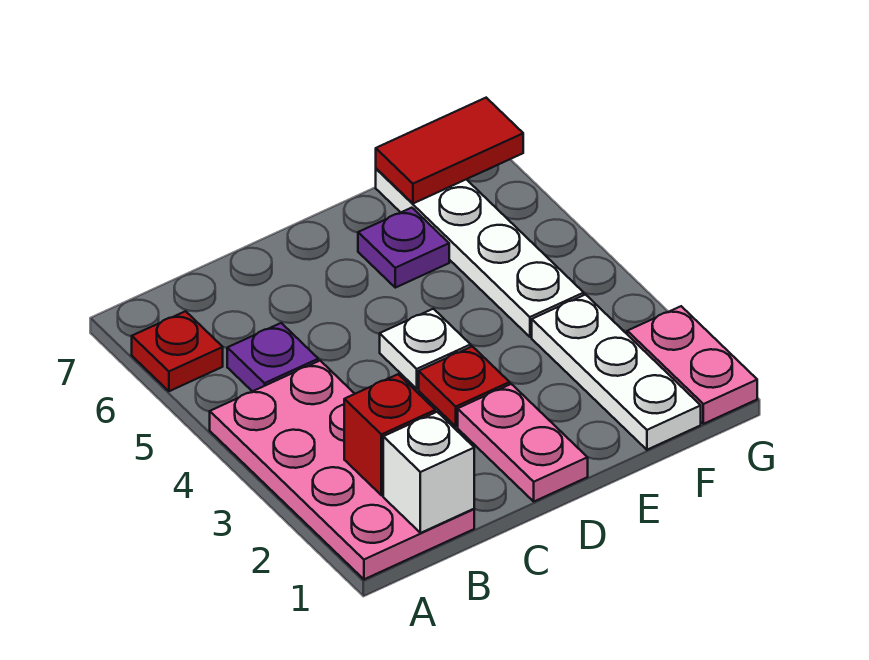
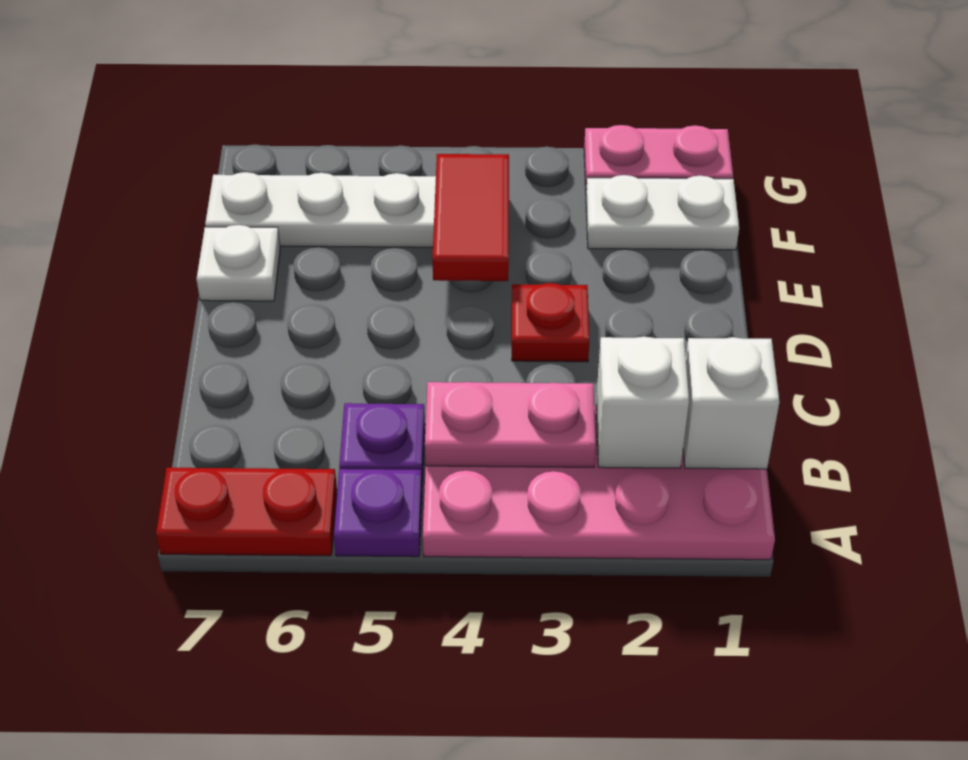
red 1x1 plate [132,311,223,391] -> red 1x2 plate [156,468,337,556]
red 1x1 brick [344,374,435,495] -> white 1x1 brick [596,337,689,468]
pink 1x2 plate [458,384,588,501] -> pink 1x2 plate moved to [425,382,596,467]
white 1x1 plate [380,309,471,389] -> white 1x1 plate moved to [197,225,280,301]
purple 1x1 plate [358,208,449,288] -> purple 1x1 plate moved to [334,469,422,557]
white 1x3 plate [532,295,701,450] -> white 1x2 plate [586,175,739,250]
red 1x2 tile [376,98,523,203] -> red 1x2 tile moved to [432,154,509,281]

